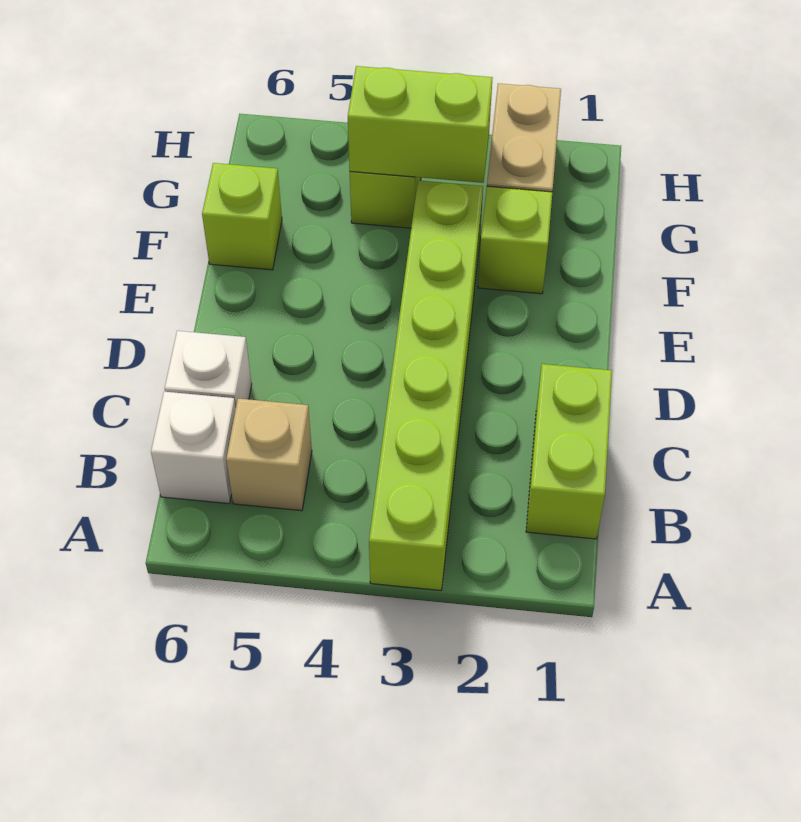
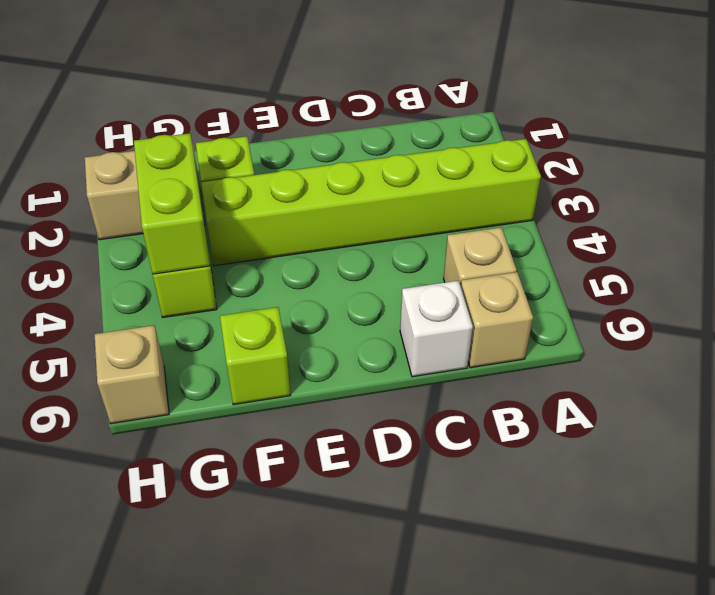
lime 1x2 brick [526,364,612,539] -> none
white 1x1 brick [151,392,236,504] -> tan 1x1 brick [461,272,533,368]
none -> tan 1x1 brick [95,325,169,424]

